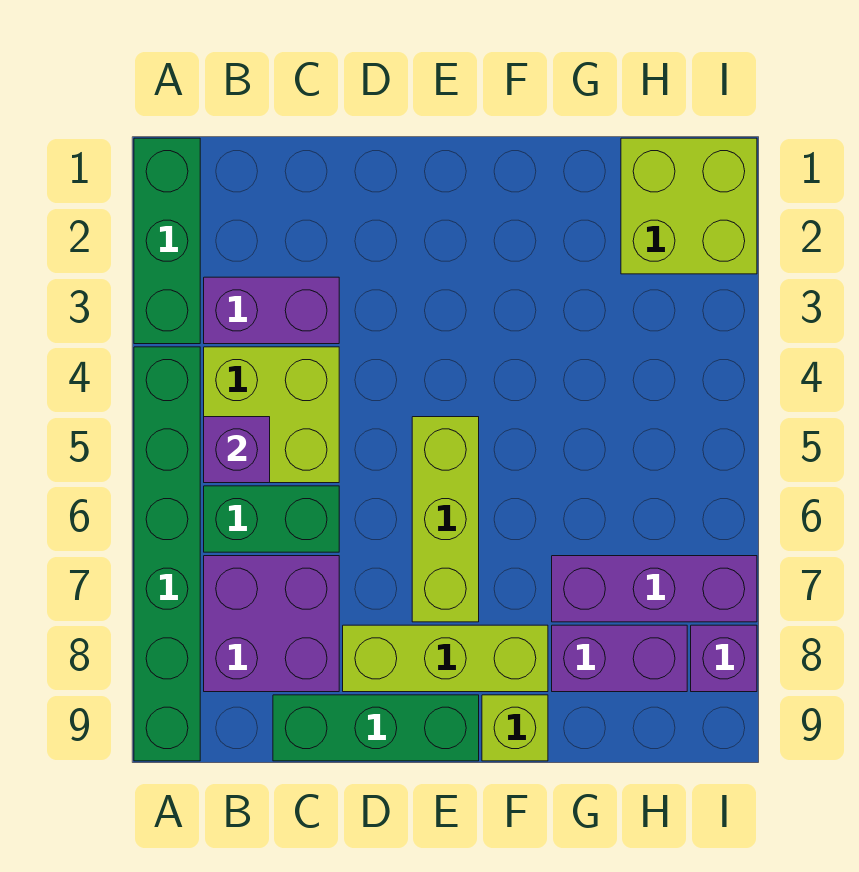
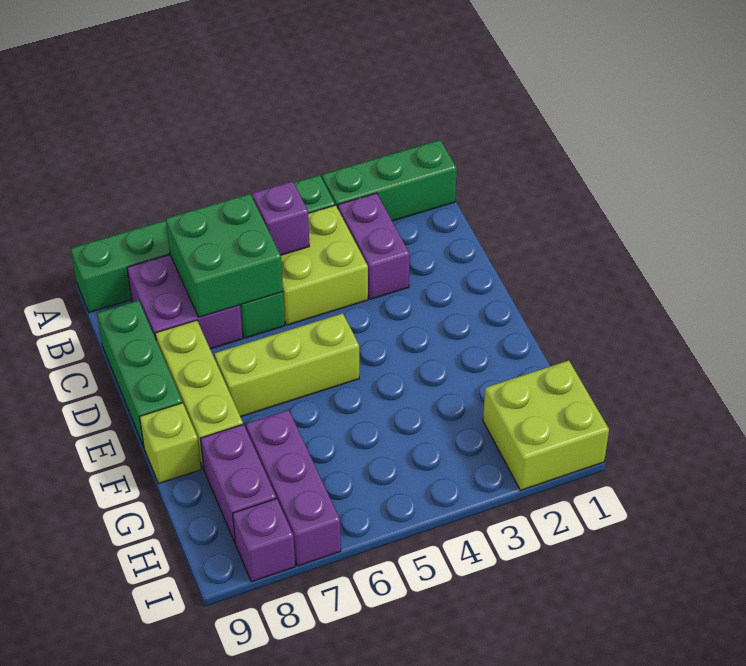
none -> green 2x2 brick [166,194,283,317]

